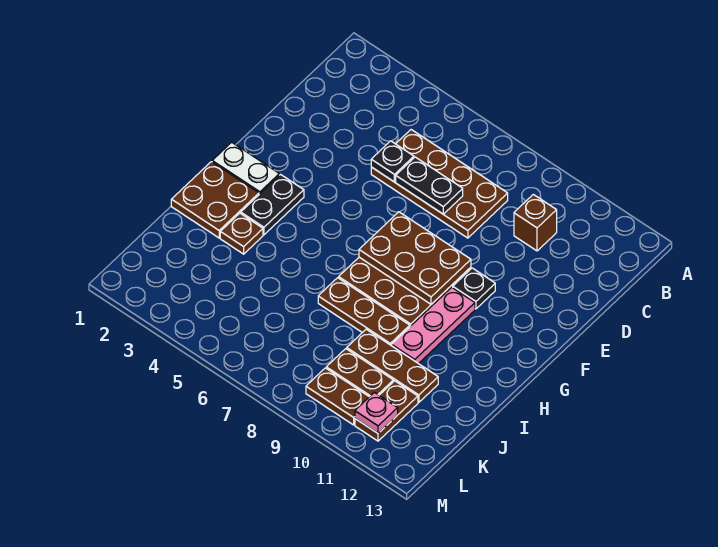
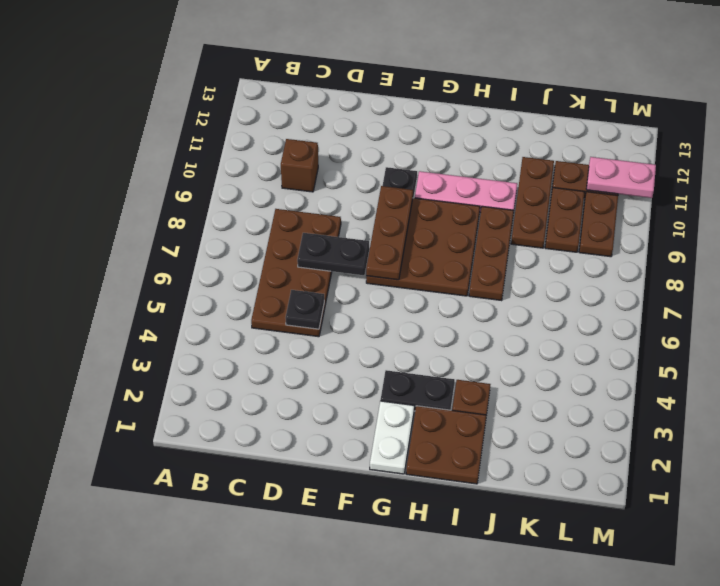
black 1x2 plate [396,157,463,214] -> black 1x2 plate turned to [297,233,369,275]
brown 2x3 plate [359,212,471,304] -> brown 1x3 plate [366,186,413,280]
pink 1x1 plate [355,392,398,433] -> pink 1x2 plate [586,157,656,198]

